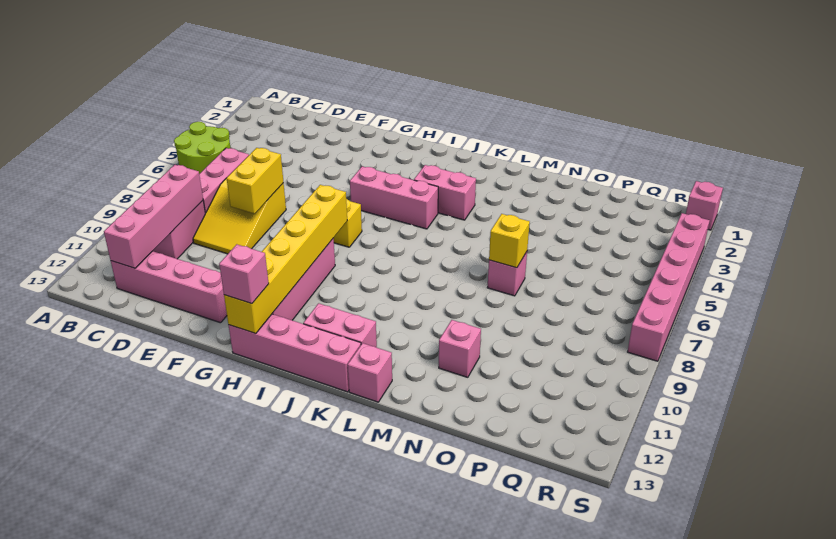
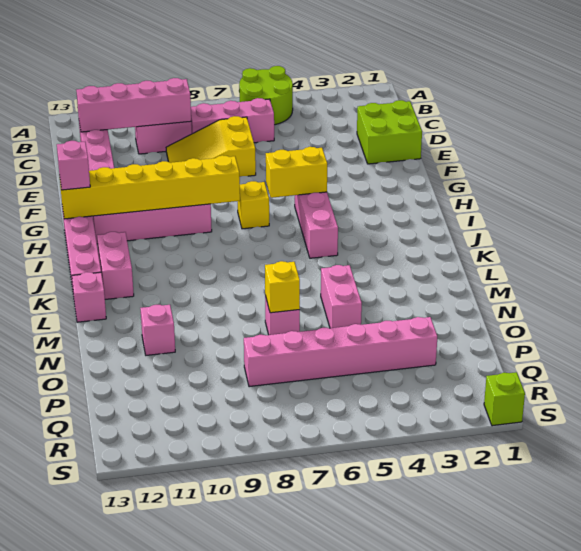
none -> lime 2x2 brick [357,100,422,164]
yellow 1x2 brick [227,148,283,214] -> yellow 1x2 brick moved to [266,147,327,198]
pink 1x2 brick [414,165,476,220] -> pink 1x2 brick moved to [321,265,362,328]
pink 1x1 brick [686,181,723,230] -> lime 1x1 brick [484,372,525,426]
pink 1x6 brick [628,213,710,361] -> pink 1x6 brick moved to [244,317,437,387]

